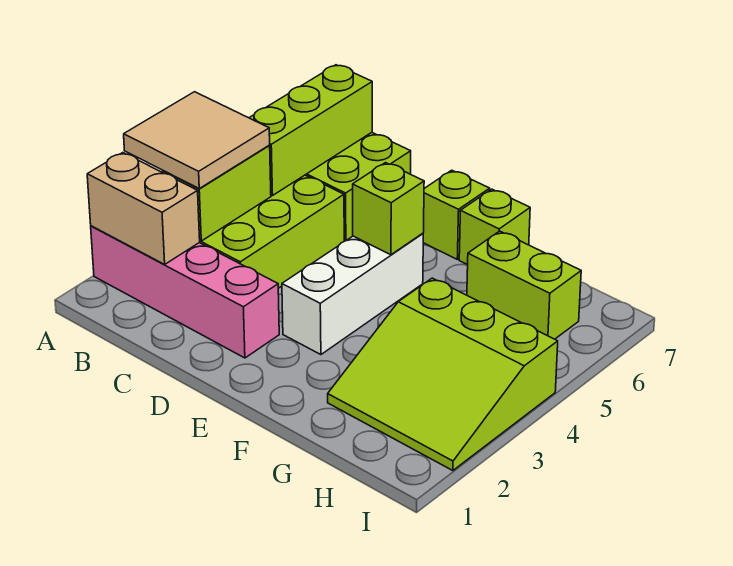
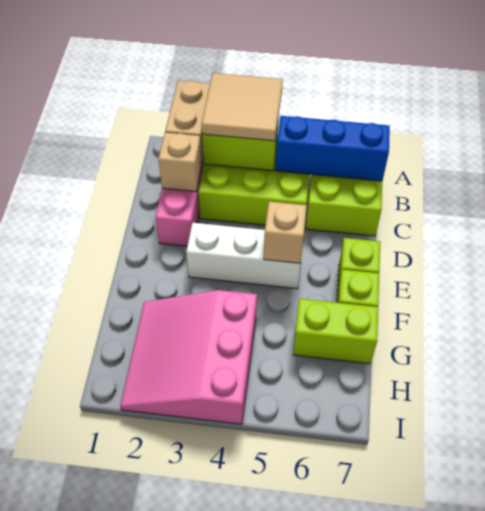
lime 1x3 brick [249,65,372,196] -> blue 1x3 brick [275,116,390,181]
none -> tan 1x1 brick [158,132,202,192]
lime 1x1 brick [353,163,424,255] -> tan 1x1 brick [264,202,307,263]
lime 3x3 slope [328,278,558,471] -> pink 3x3 slope [120,290,257,424]
lime 1x2 brick [467,231,581,339] -> lime 1x2 brick turned to [293,299,378,364]

